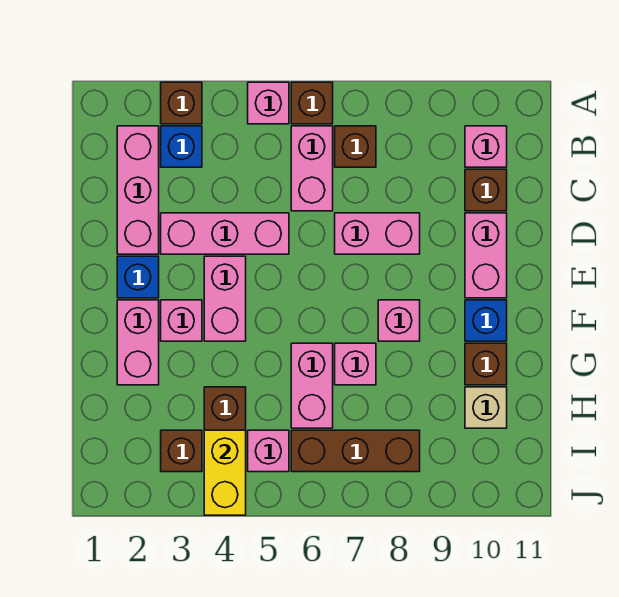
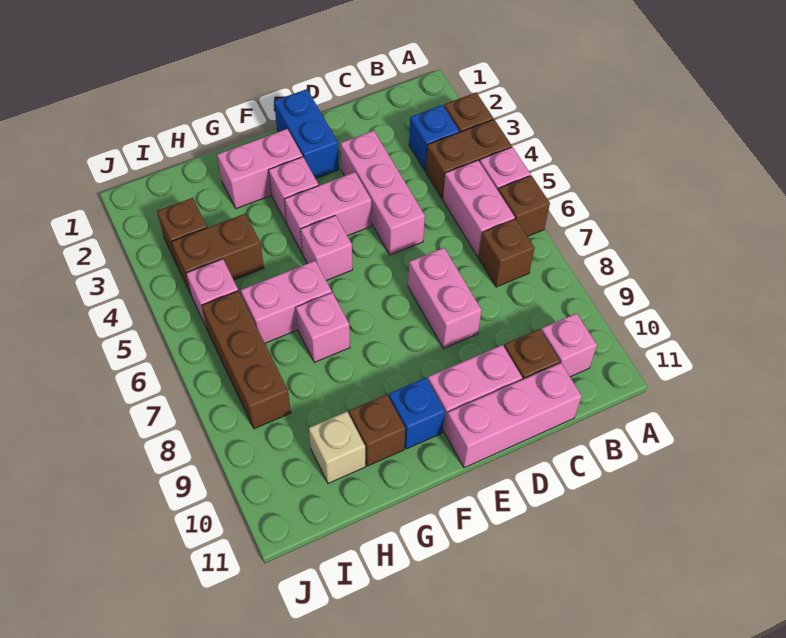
none -> brown 1x2 brick [426,119,512,199]
pink 1x3 brick [117,126,159,254] -> pink 1x3 brick moved to [445,363,582,468]
pink 1x2 brick [291,126,333,211] -> pink 1x2 brick turned to [443,160,515,257]
blue 1x1 brick [117,256,159,298] -> blue 1x2 brick [274,89,339,179]
pink 1x1 brick [378,300,420,341] -> pink 1x1 brick moved to [301,215,353,281]
yellow 1x2 brick [204,430,246,515] -> none

